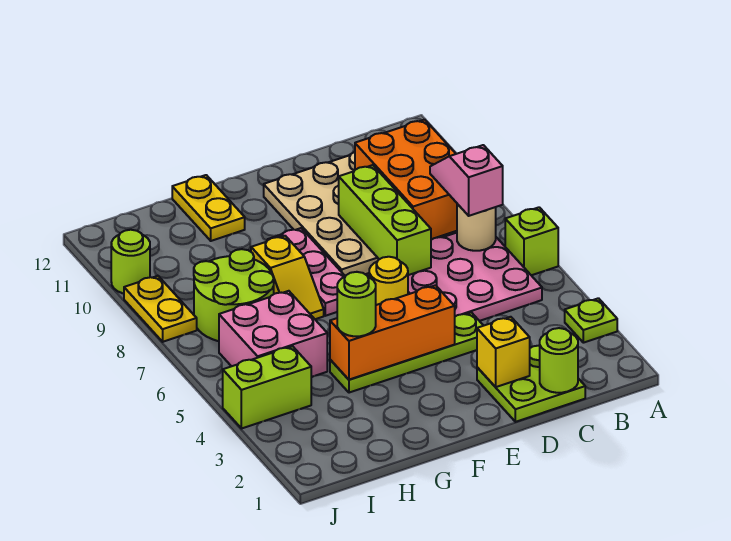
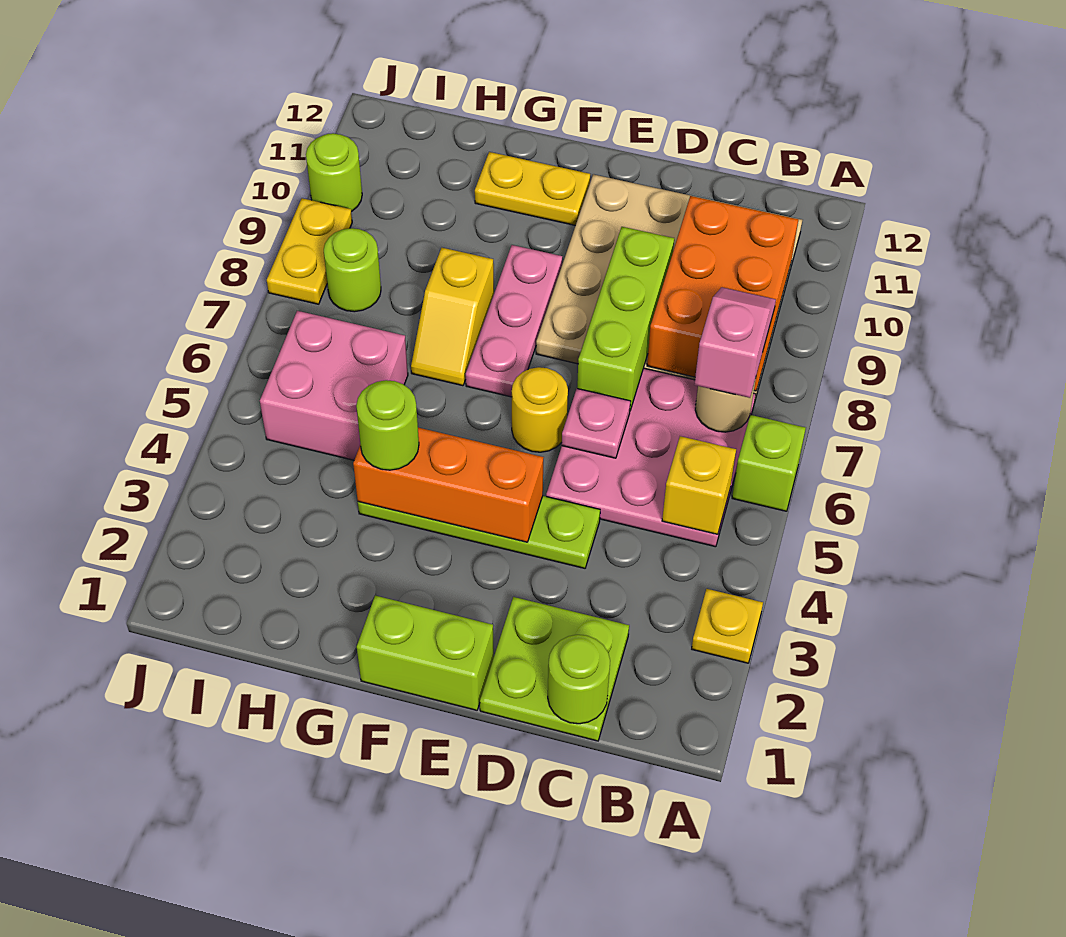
lime 1x1 plate [565,298,617,343] -> yellow 1x1 plate [692,589,763,663]
yellow 1x1 brick [477,317,530,387] -> yellow 1x1 brick moved to [662,436,736,534]
none -> pink 1x1 plate [562,389,631,458]
yellow 1x2 plate [172,175,245,241] -> yellow 1x2 plate turned to [475,152,590,225]
lime 2x2 round brick [194,249,274,341] -> lime 1x1 round brick [324,228,381,312]
lime 1x2 brick [223,346,311,429] -> lime 1x2 brick moved to [357,596,494,710]

